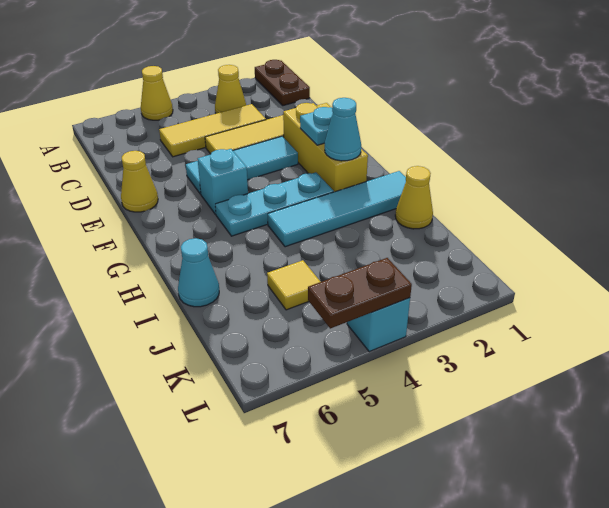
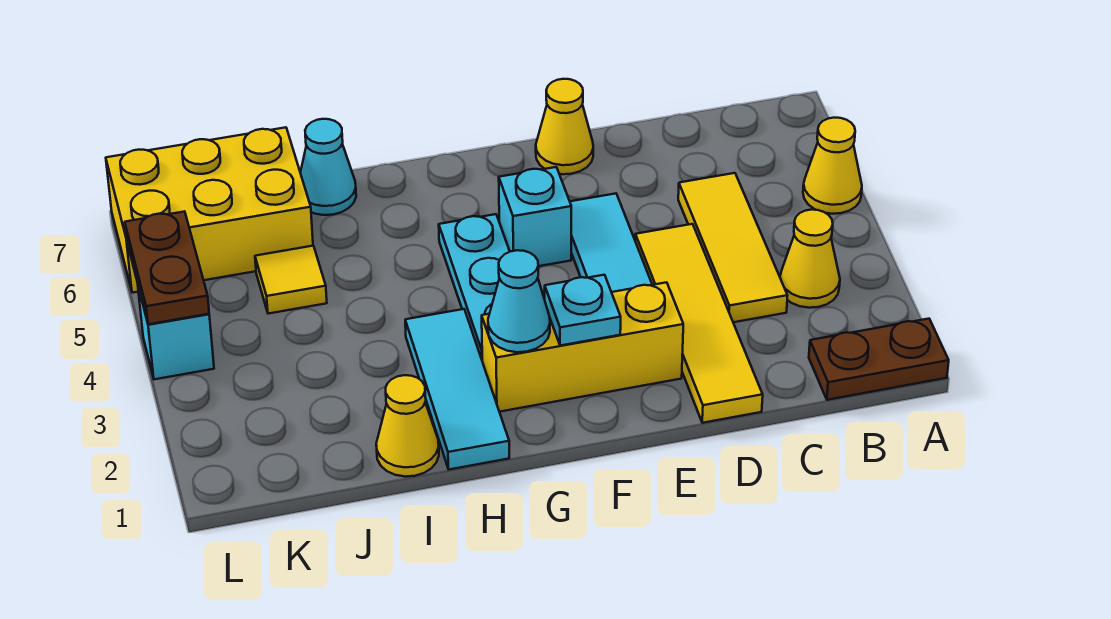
cyan 1x4 tile [268,171,406,247] -> cyan 1x3 tile [405,309,509,470]
none -> yellow 2x3 brick [106,127,313,293]

